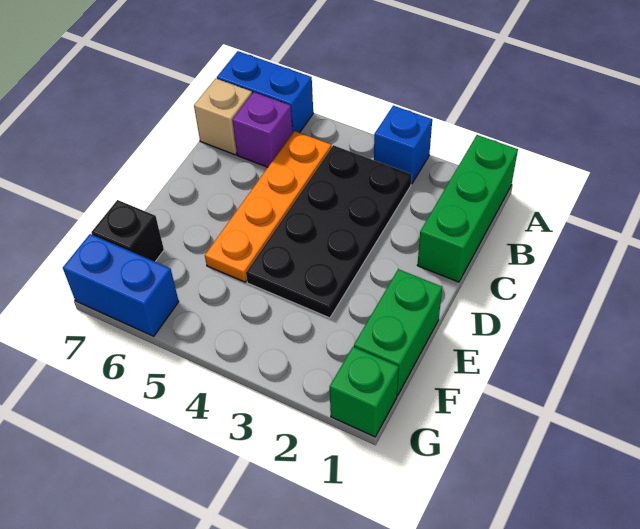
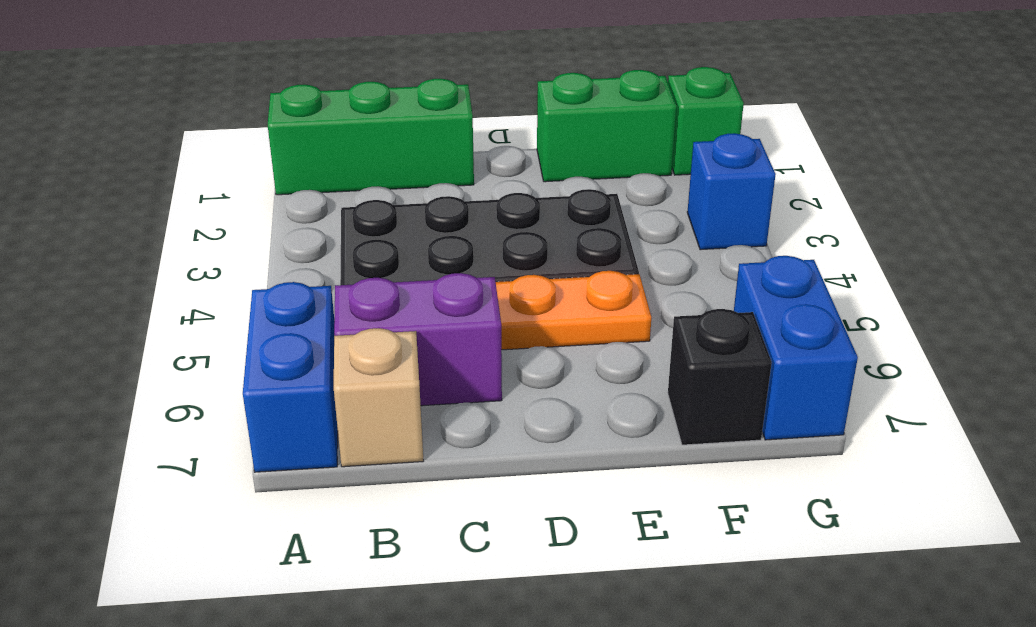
blue 1x1 brick [374,106,432,184] -> blue 1x1 brick moved to [687,133,776,250]
purple 1x1 brick [232,92,293,167] -> purple 1x2 brick [334,273,502,406]

